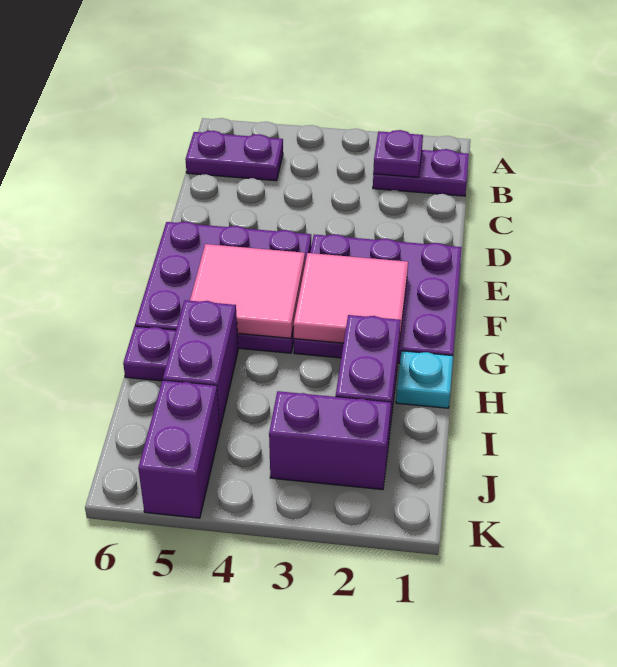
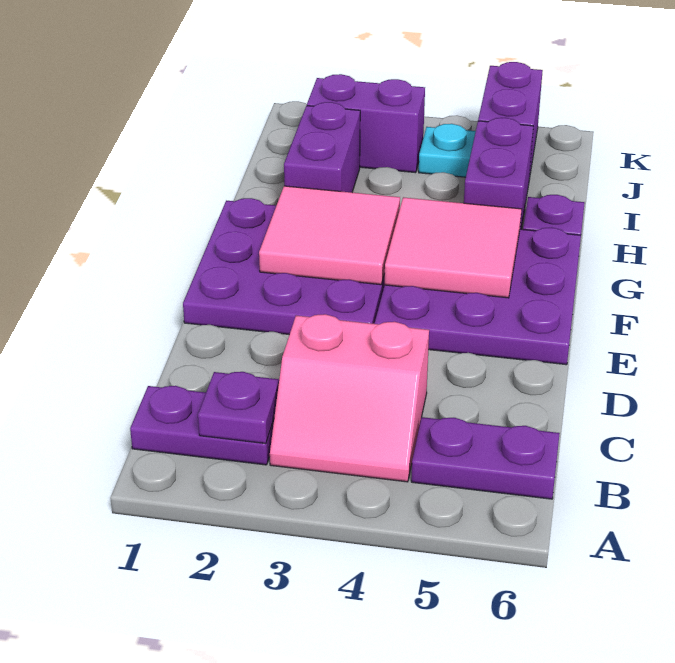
none -> pink 2x2 slope [270,314,429,482]
cyan 1x1 plate [396,351,453,408] -> cyan 1x1 plate moved to [419,124,476,177]

